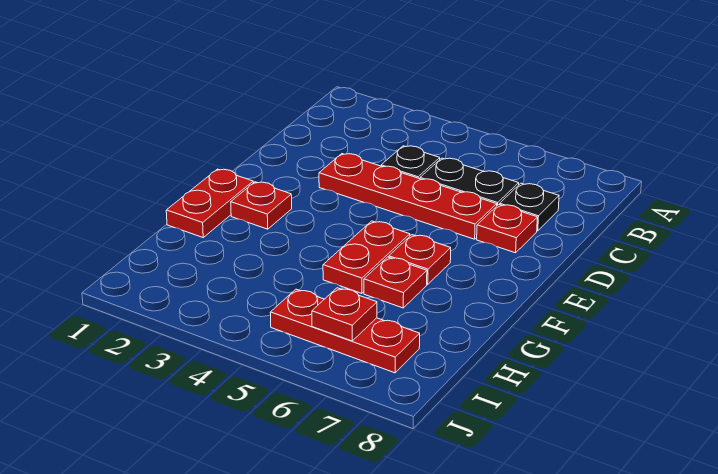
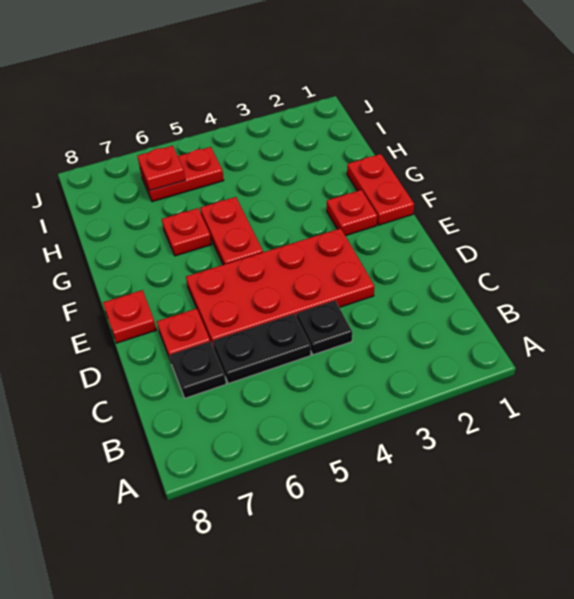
red 1x4 plate [319,154,497,239] -> red 2x4 plate [186,228,374,348]
red 1x1 plate [389,235,451,284] -> red 1x1 plate moved to [103,290,156,343]
red 1x3 plate [270,289,420,373] -> red 1x2 plate [140,147,224,202]

